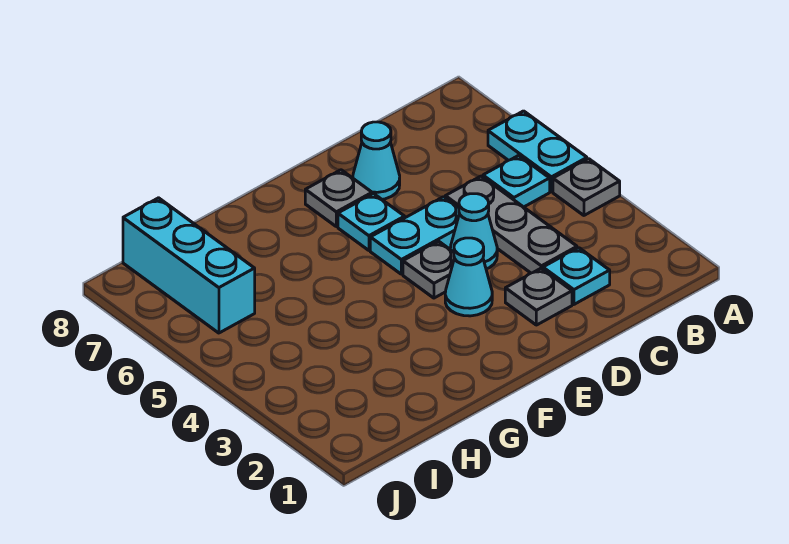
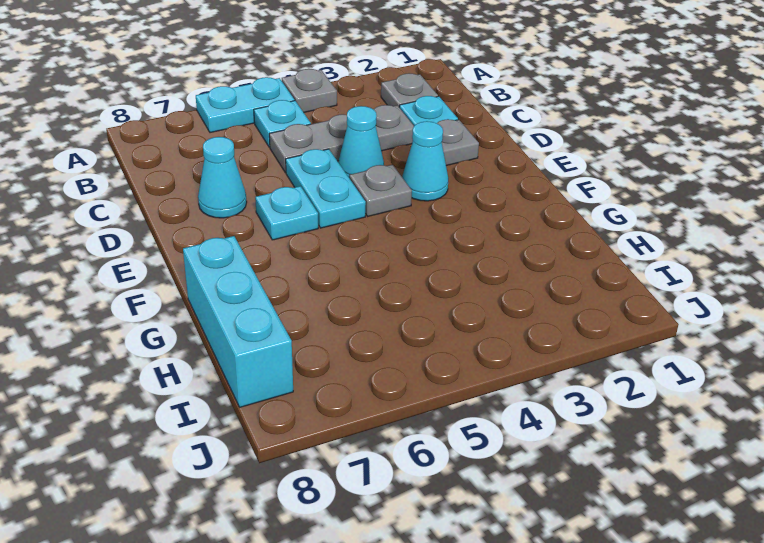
grey 1x1 plate [305,170,372,227] -> grey 1x1 plate moved to [381,73,438,107]
cyan 1x3 brick [123,198,255,333] -> cyan 1x3 brick turned to [183,236,293,407]

